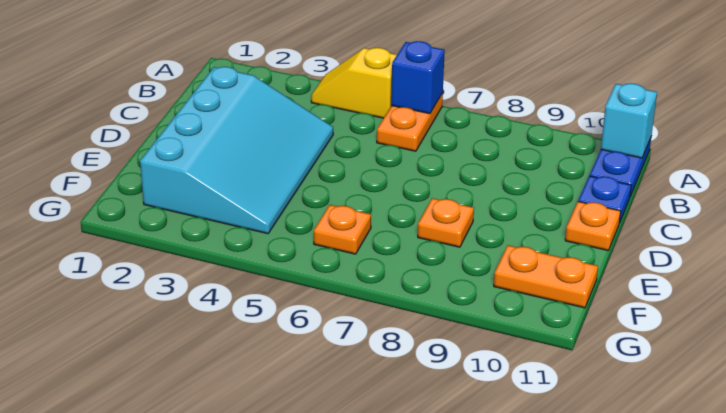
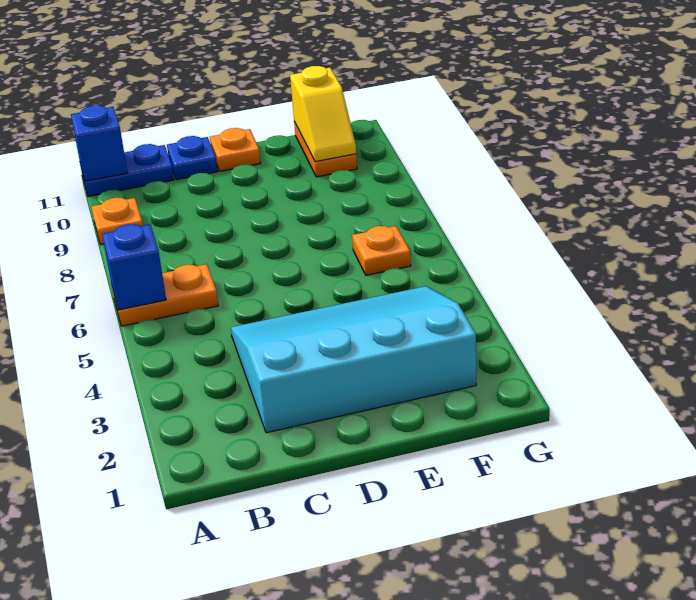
yellow 1x2 slope [311,48,397,118] -> yellow 1x2 slope moved to [290,66,356,162]
cyan 1x1 brick [601,83,657,158] -> blue 1x1 brick [71,105,127,181]
orange 1x1 plate [418,198,474,247] -> orange 1x1 plate moved to [91,198,143,245]

